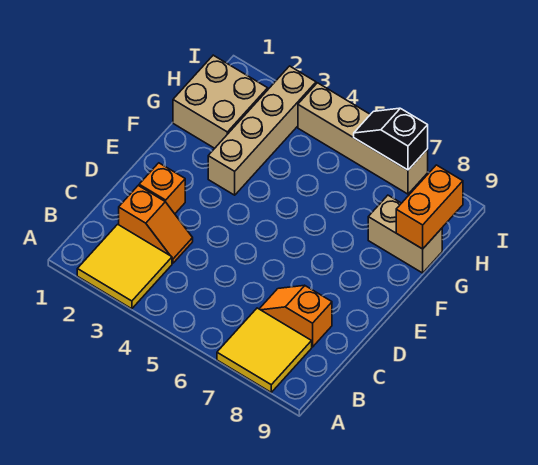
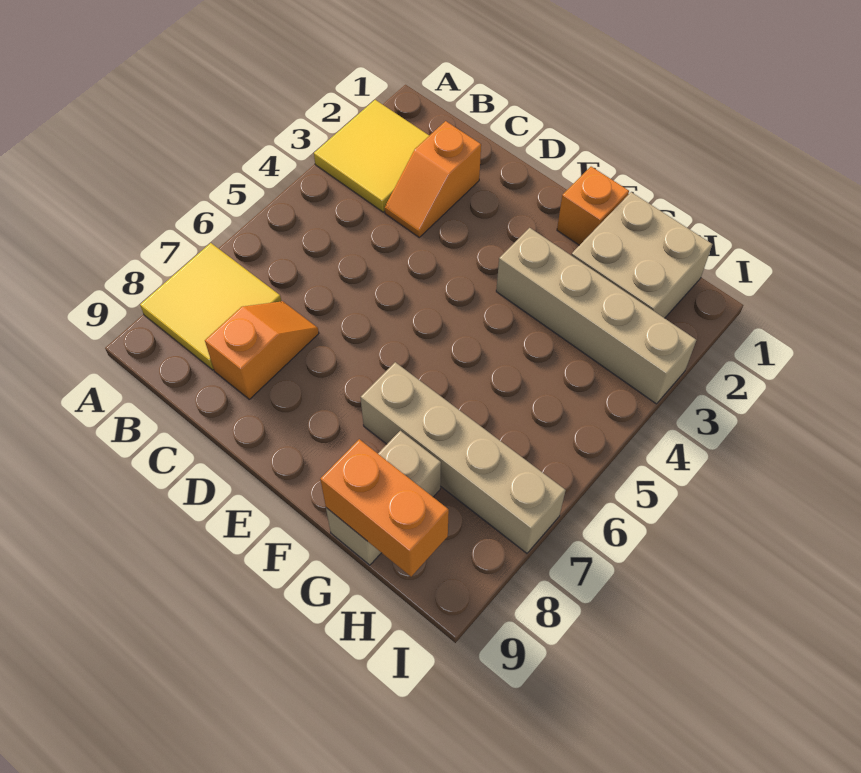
orange 1x1 brick [139,163,185,214] -> orange 1x1 brick moved to [557,167,629,245]
tan 1x4 brick [298,83,428,194] -> tan 1x4 brick turned to [361,362,566,553]
black 1x2 slope [354,108,428,170] -> none

